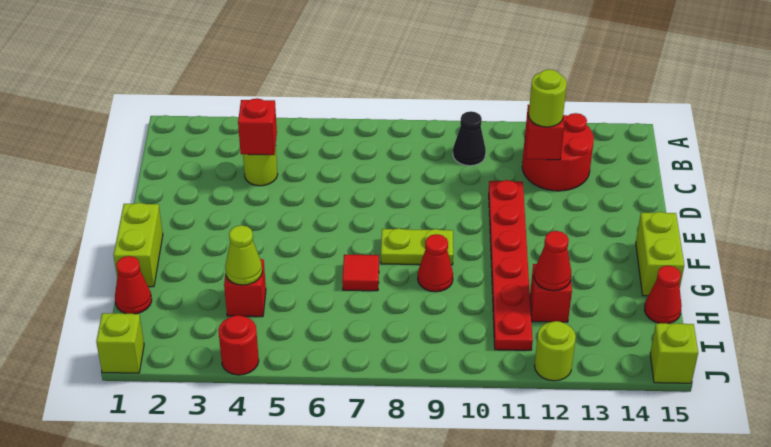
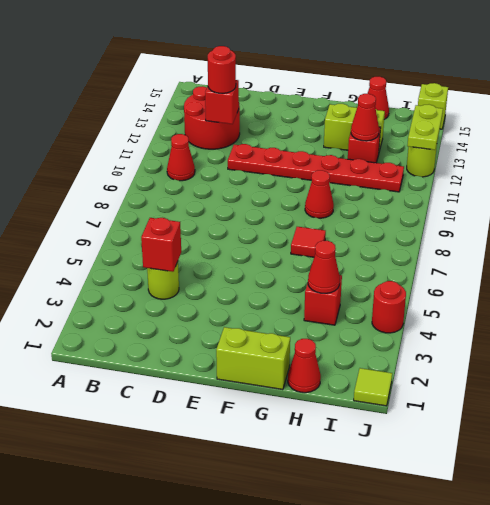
black 1x1 cone [453,111,486,166] -> red 1x1 cone [167,134,195,181]
lime 1x1 round brick [529,69,567,127] -> red 1x1 round brick [208,46,236,93]
lime 1x2 plate [381,228,453,265] -> lime 1x2 plate moved to [407,105,443,150]
lime 1x2 brick [636,212,684,296] -> lime 1x2 brick moved to [324,104,385,151]
lime 1x1 cone [225,225,262,285] -> red 1x1 cone [308,241,340,293]
lime 1x1 brick [96,313,144,373] -> lime 1x1 tile [354,368,392,406]

